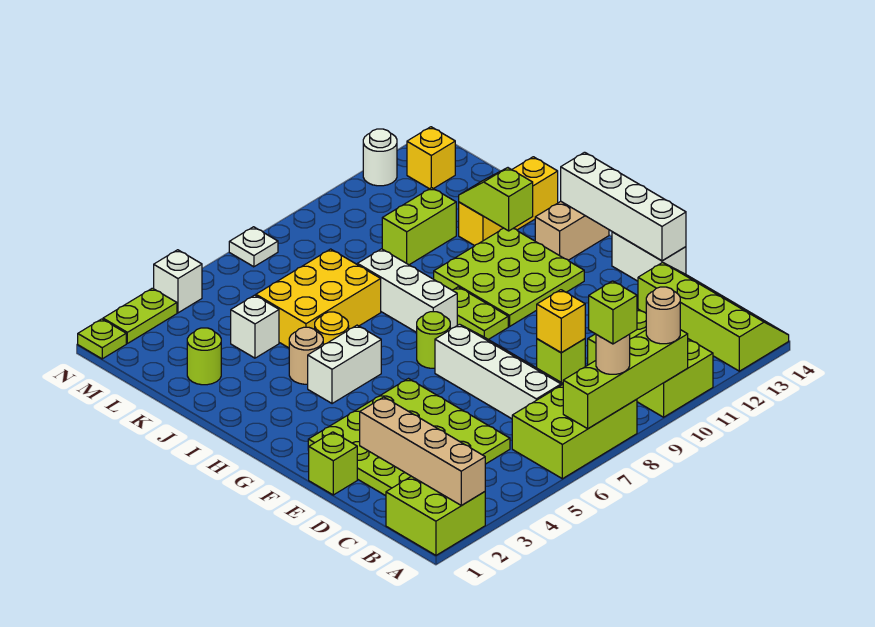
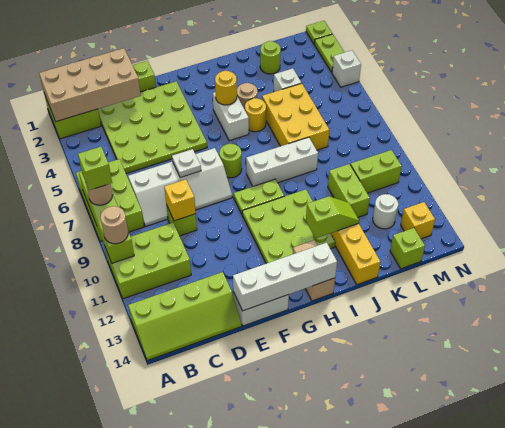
tan 1x4 brick [360,397,485,506] -> tan 2x4 brick [39,48,141,122]
none -> yellow 1x1 round brick [215,71,237,105]
none -> lime 1x2 brick [351,150,402,193]
none -> lime 1x1 brick [390,228,425,269]
white 1x1 plate [229,227,278,267] -> white 1x1 plate moved to [172,149,201,178]
white 1x1 round brick [363,129,397,186] -> white 1x1 round brick moved to [373,194,398,229]

